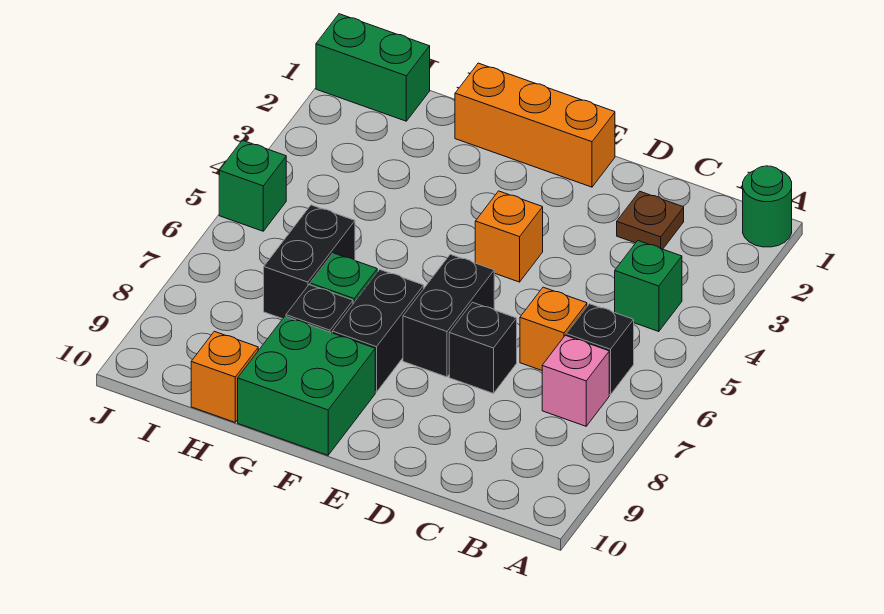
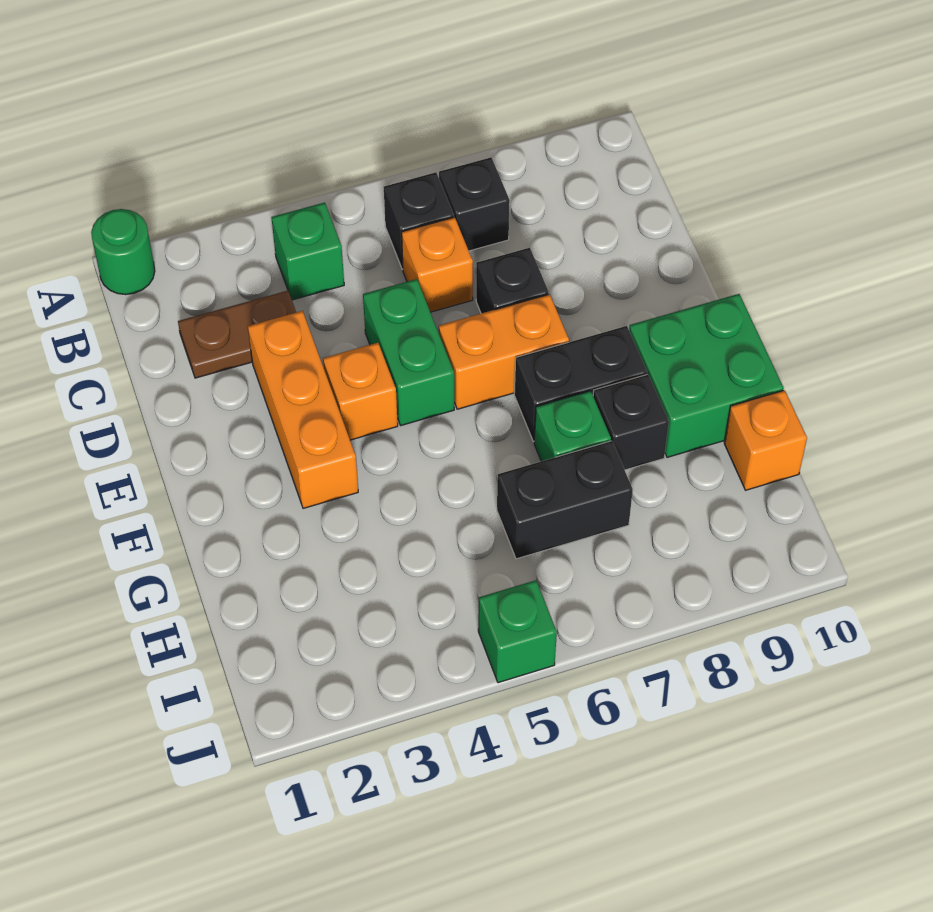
pink 1x1 brick [542,335,609,426] -> black 1x1 brick [439,157,510,251]
brown 1x1 plate [617,192,684,249] -> brown 1x2 plate [178,291,296,378]
orange 1x3 brick [455,63,615,187] -> orange 1x3 brick moved to [248,311,358,508]
black 1x2 brick [403,254,494,377] -> orange 1x2 brick [439,294,569,409]
green 1x2 brick [316,14,430,121] -> green 1x2 brick moved to [363,279,454,425]

